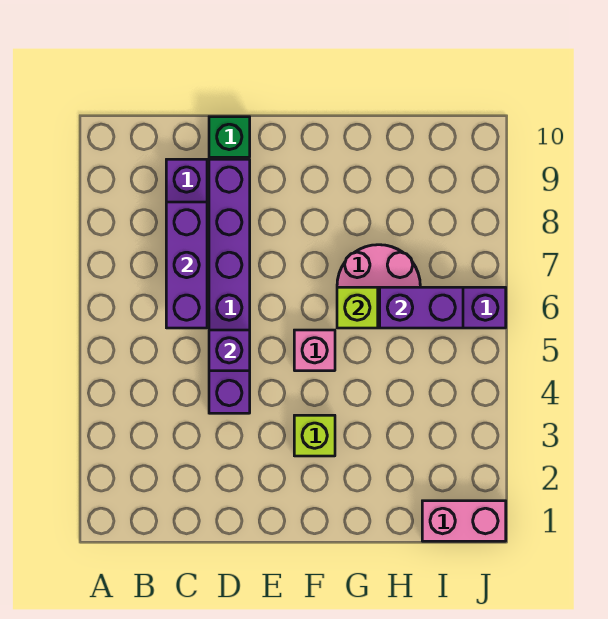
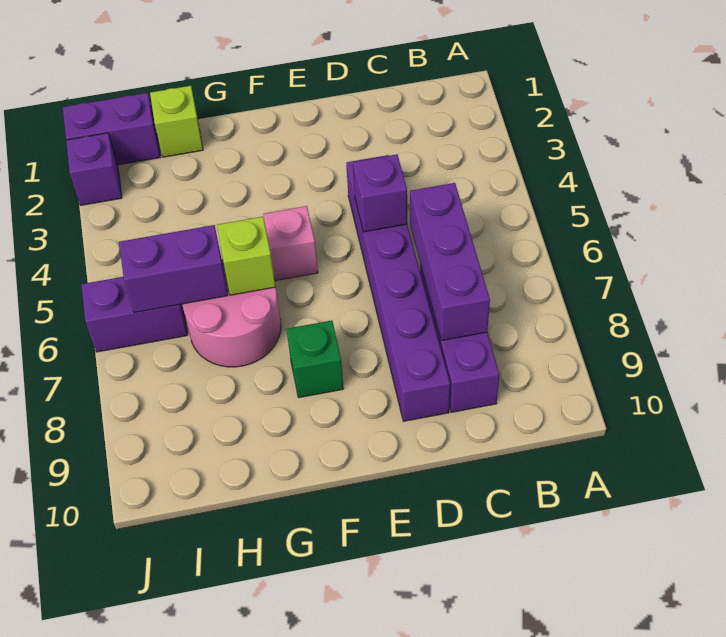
green 1x1 brick [209,117,250,157] -> green 1x1 brick moved to [286,321,344,398]
lime 1x1 brick [294,415,335,456] -> lime 1x1 brick moved to [150,86,203,157]
pink 1x2 brick [422,501,506,541] -> purple 1x2 brick [63,93,160,165]
none -> purple 1x1 brick [66,133,122,205]

